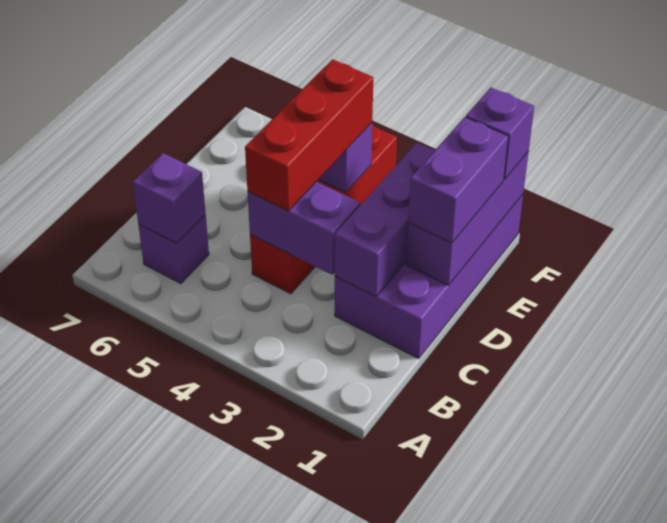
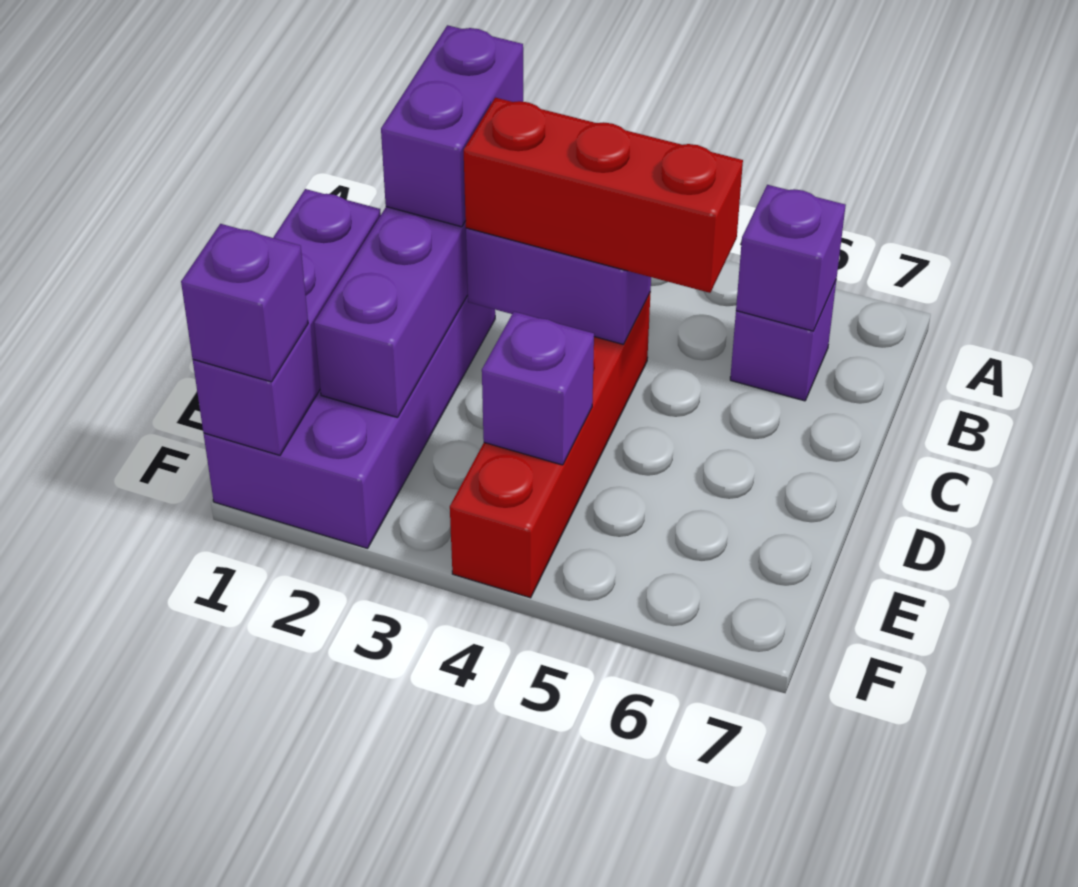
red 1x3 brick [245,59,373,211] -> red 1x3 brick turned to [464,98,743,293]
purple 1x2 brick [408,117,509,243] -> purple 1x2 brick moved to [381,25,523,227]

